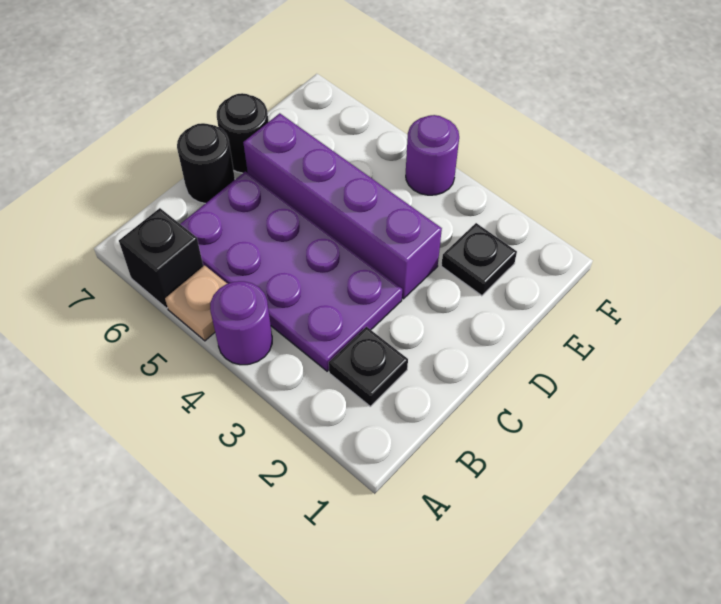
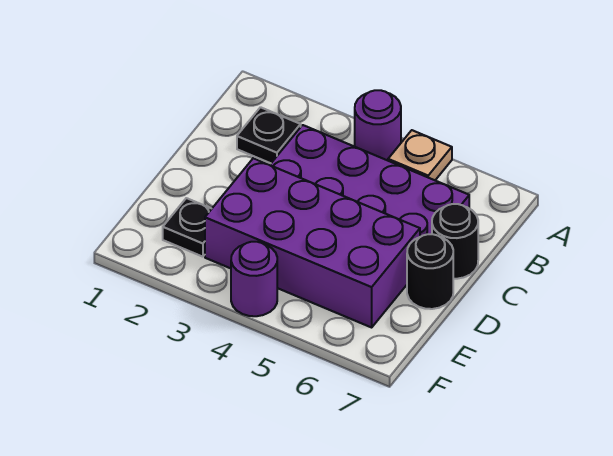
black 1x1 brick [119,208,203,308] -> none
purple 1x4 brick [243,113,442,299] -> purple 2x4 brick [205,158,420,327]

